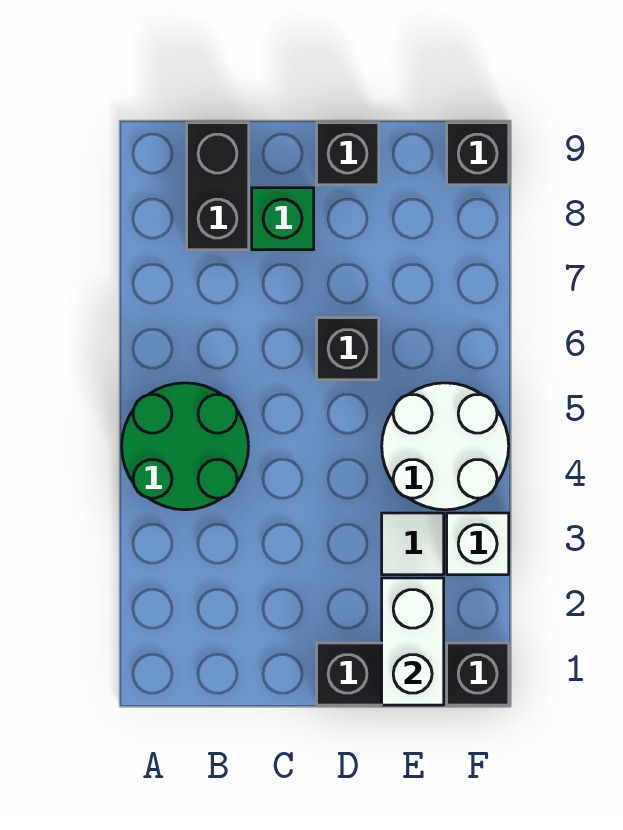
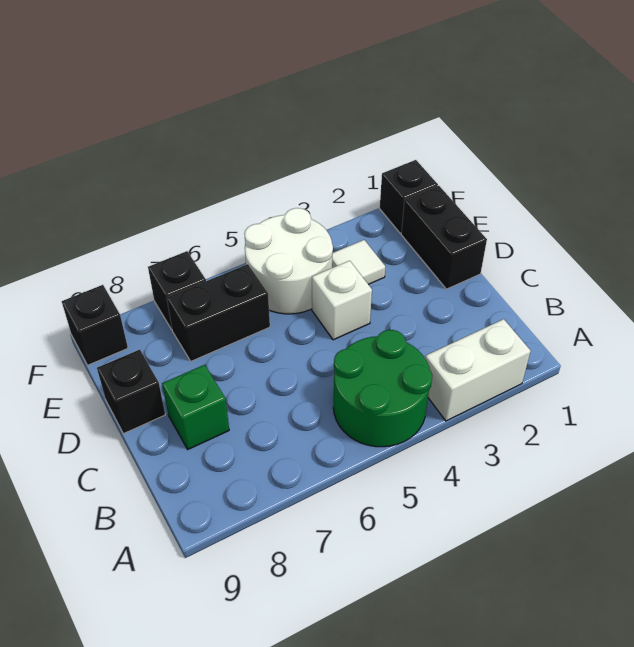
black 1x2 brick [187,123,249,250] -> black 1x2 brick moved to [167,264,270,361]
black 1x1 brick [317,318,379,380] -> black 1x1 brick moved to [148,251,206,330]
white 1x2 brick [382,578,444,705] -> white 1x2 brick moved to [425,319,531,421]
white 1x1 brick [447,513,509,575] -> white 1x1 brick moved to [312,261,372,340]

